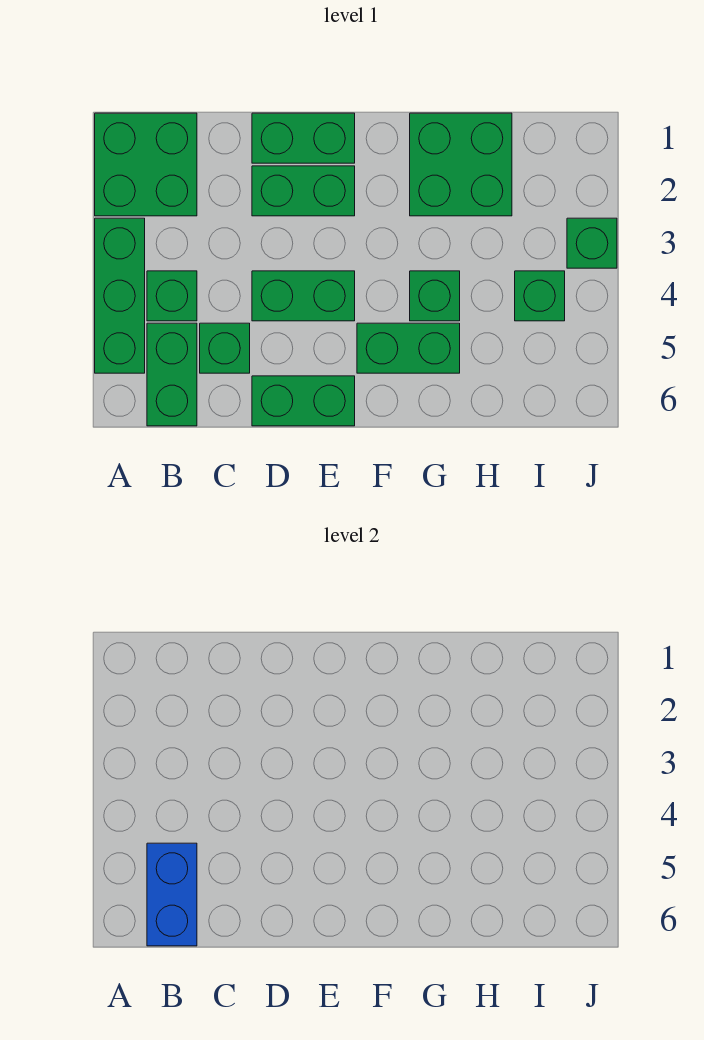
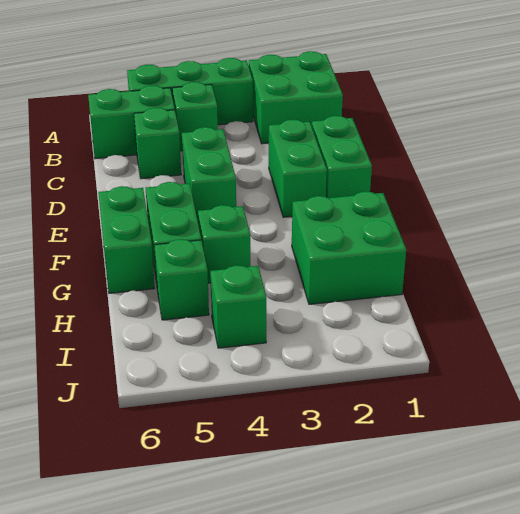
blue 1x2 brick [147,843,197,946] -> none
green 1x2 brick [252,376,355,426] -> green 1x2 brick moved to [98,186,155,293]
green 1x1 brick [567,218,617,268] -> green 1x1 brick moved to [154,239,209,320]

